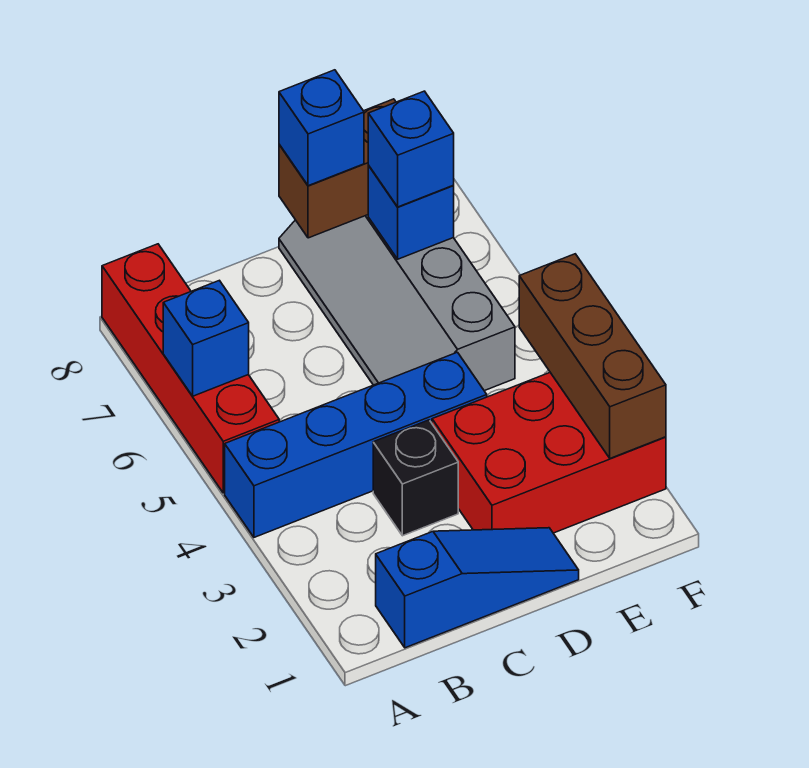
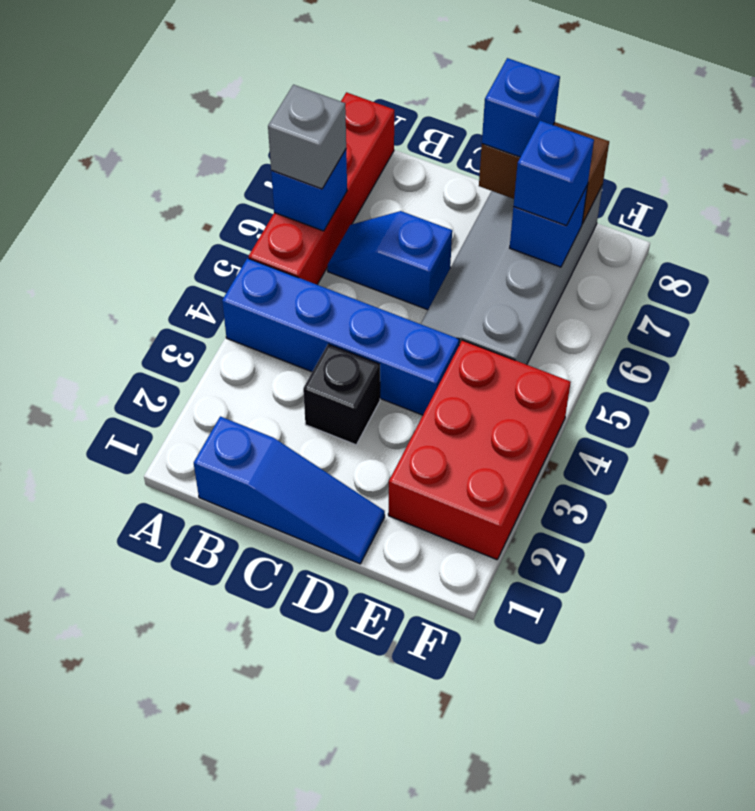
none -> grey 1x1 brick [268,85,346,189]
none -> blue 1x2 slope [328,211,452,310]
red 2x3 brick [432,373,666,533] -> red 2x3 brick turned to [388,340,571,560]
brown 1x3 brick [519,254,666,458] -> none

